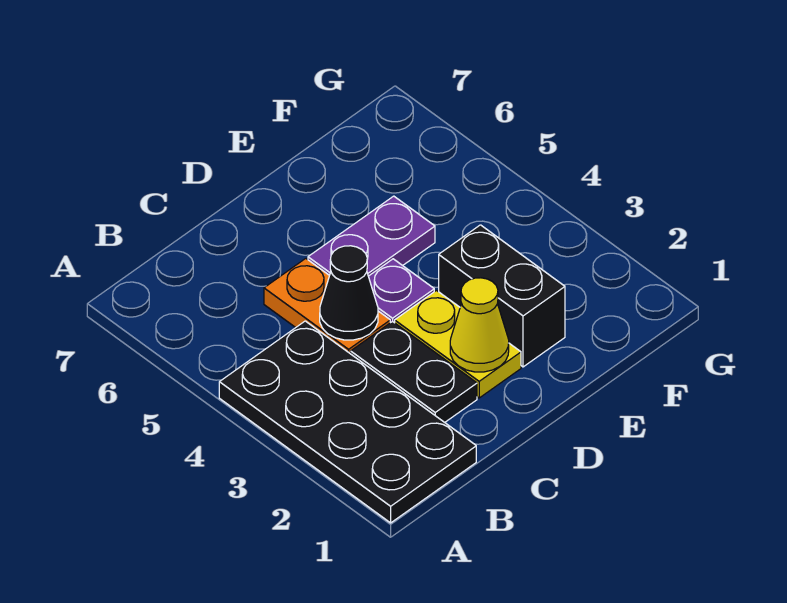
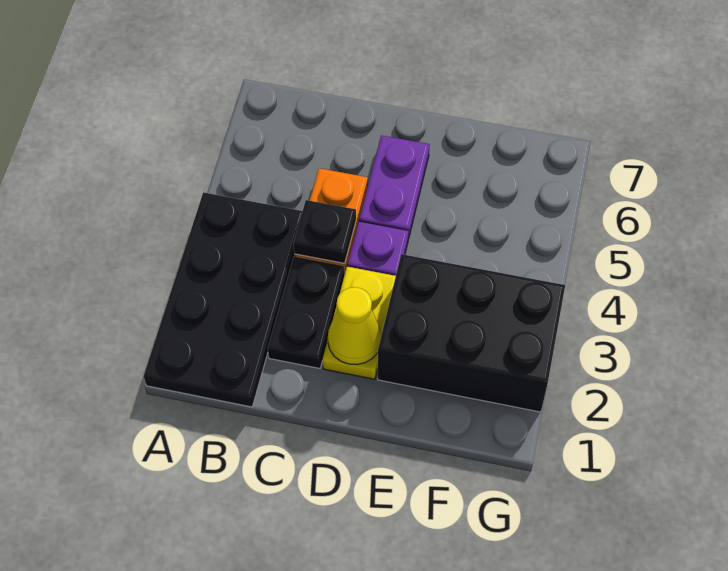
black 1x1 cone [320,246,378,340] -> black 1x1 plate [294,200,356,263]
purple 1x2 plate [308,196,435,276] -> purple 1x2 plate turned to [359,135,430,239]
black 1x2 brick [439,225,565,367] -> black 2x3 brick [378,254,565,412]

